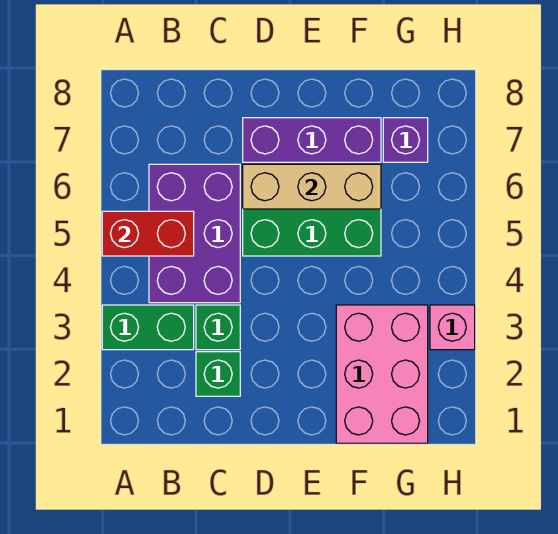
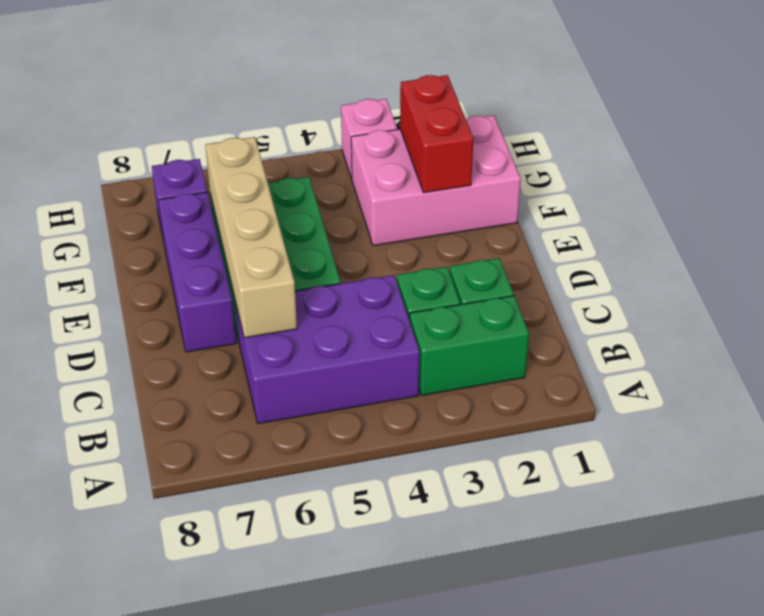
green 1x2 brick [102,305,194,350] -> green 1x2 brick turned to [410,296,529,395]
red 1x2 brick [102,211,194,256] -> red 1x2 brick moved to [400,75,474,193]
tan 1x3 brick [243,164,381,209] -> tan 1x4 brick [205,137,297,338]

